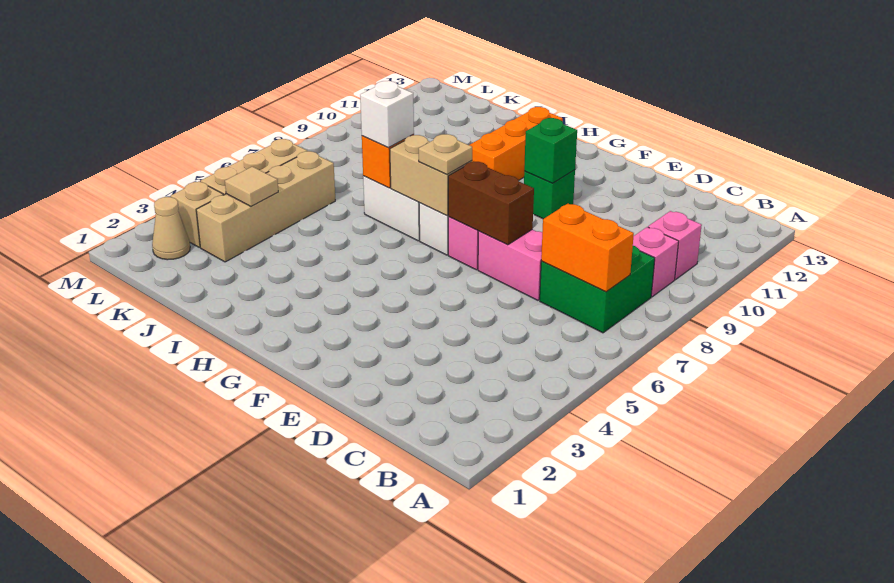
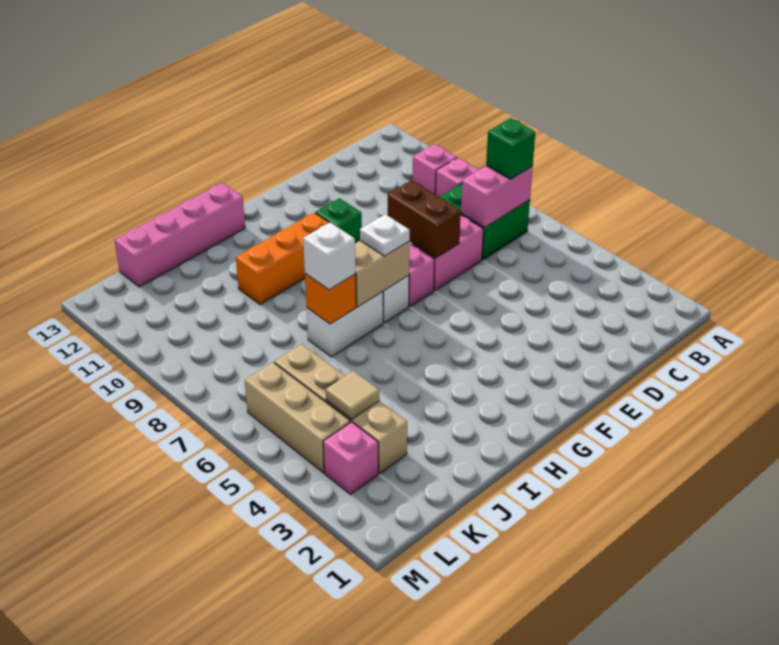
orange 1x2 brick [541,204,634,292] -> pink 1x2 brick [461,166,533,228]
brown 1x2 brick [448,162,534,245] -> brown 1x2 brick turned to [388,180,461,258]
green 1x1 brick [524,118,577,183] -> green 1x1 brick moved to [486,118,535,180]
tan 1x1 plate [419,134,472,175] -> white 1x1 plate [360,214,410,256]
orange 1x3 brick [470,107,563,180] -> orange 1x3 brick turned to [236,213,329,305]
none -> pink 1x4 brick [114,183,245,287]
tan 1x1 cone [152,197,190,260] -> none
tan 1x1 brick [171,182,223,247] -> pink 1x1 brick [323,422,378,494]

